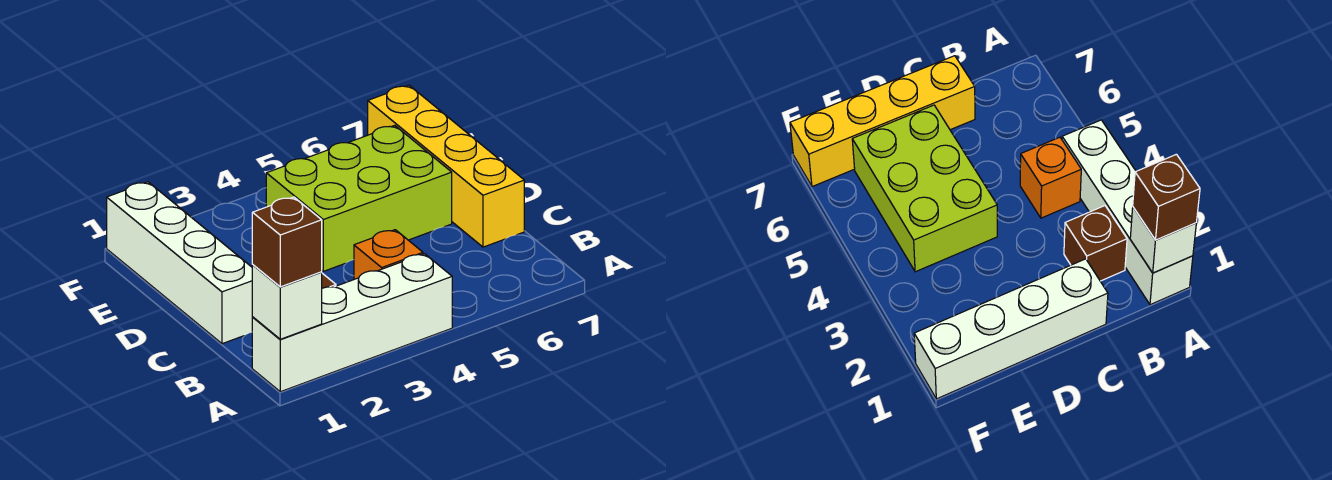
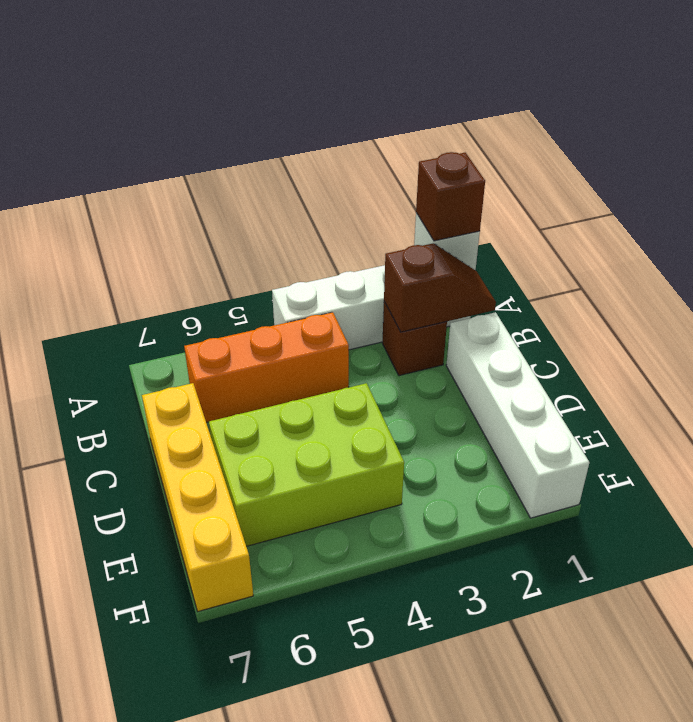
none -> brown 1x2 slope [384,243,496,332]
orange 1x1 brick [354,230,423,279] -> orange 1x3 brick [184,312,349,422]

